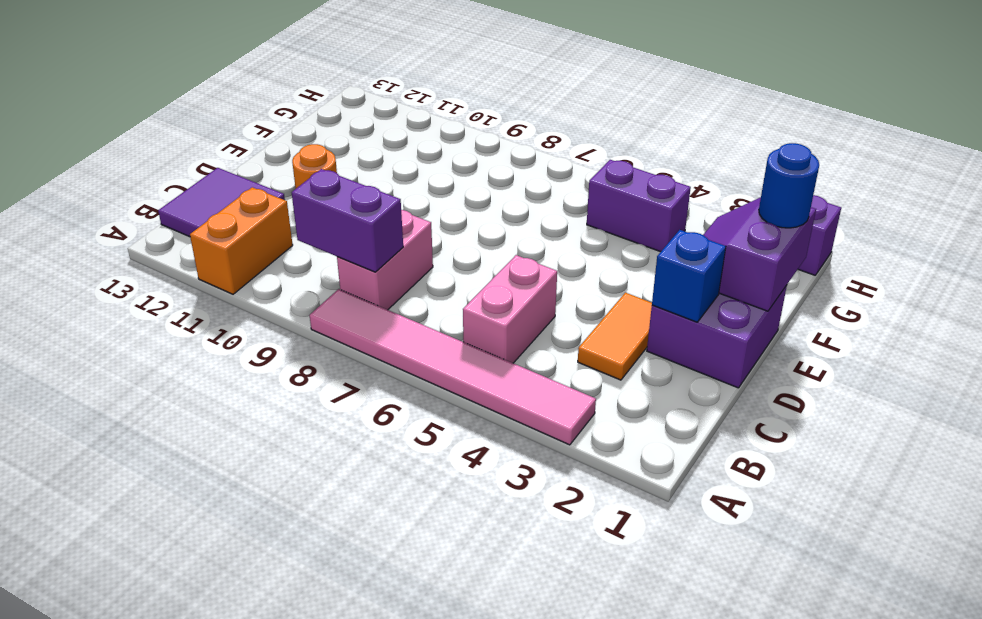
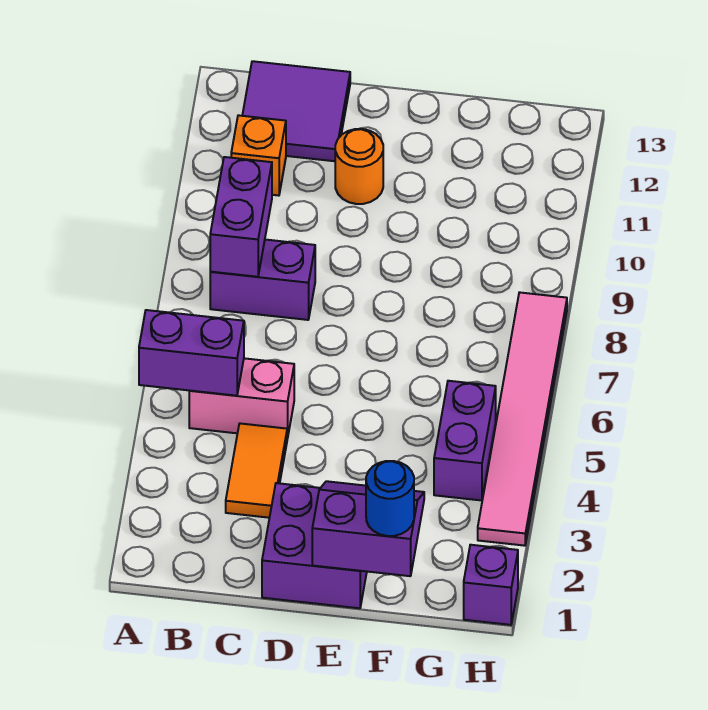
pink 1x6 tile [310,289,596,445] -> pink 1x6 tile moved to [478,292,567,546]
none -> purple 1x2 brick [139,310,244,396]
orange 1x2 brick [190,187,293,294] -> orange 1x1 brick [231,115,286,196]
pink 1x2 brick [337,210,433,310] -> purple 1x2 brick [210,240,315,320]
orange 1x2 tile [578,293,652,380] -> orange 1x2 tile turned to [226,424,287,518]
blue 1x1 brick [652,230,726,322] -> none

